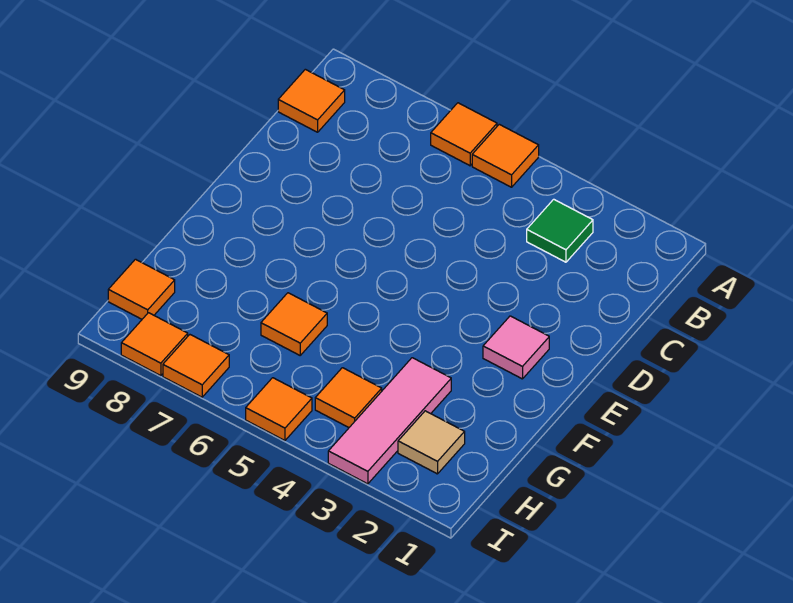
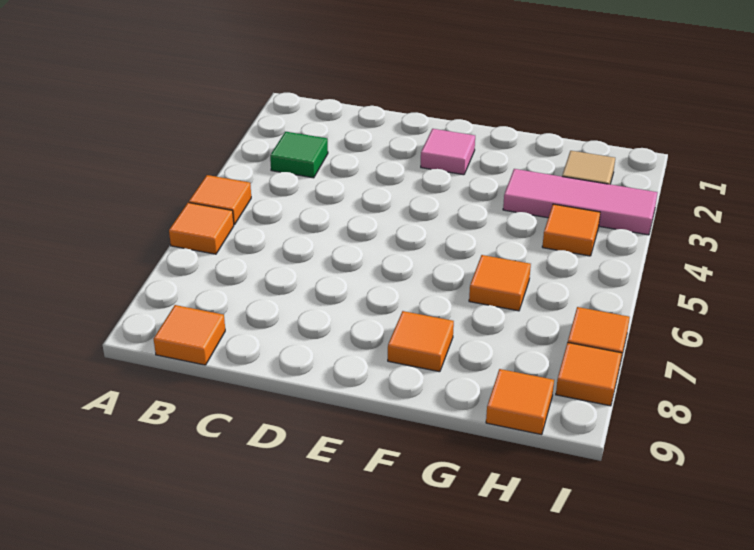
orange 1x1 tile [246,378,312,440] -> orange 1x1 tile moved to [388,311,454,372]

